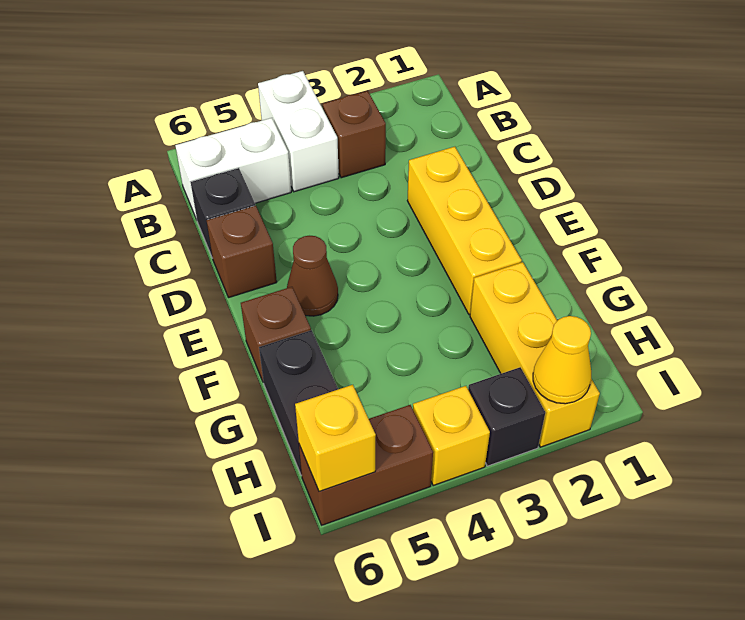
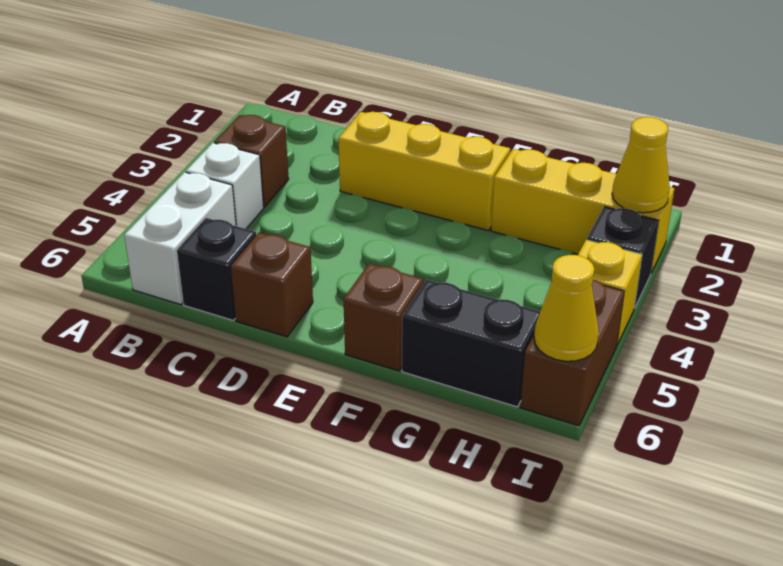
white 1x2 brick [258,71,339,192] -> white 1x1 brick [186,143,264,229]
brown 1x1 cone [287,236,338,316] -> none
yellow 1x1 brick [295,385,376,492] -> yellow 1x1 cone [534,255,599,361]

